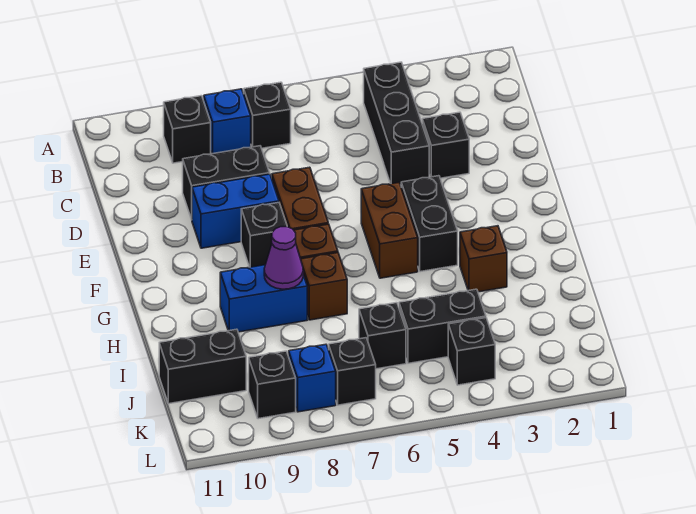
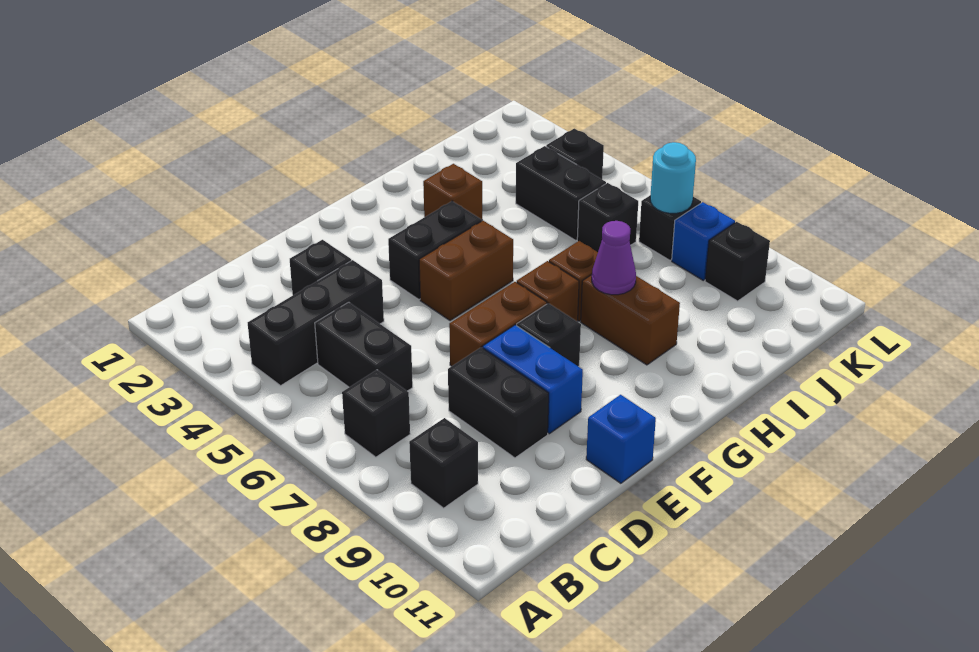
blue 1x1 brick [204,89,251,154] -> blue 1x1 brick moved to [586,395,656,483]
blue 1x2 brick [220,265,307,332] -> brown 1x2 brick [581,275,680,365]
black 1x2 brick [159,329,246,404] -> black 1x2 brick moved to [315,302,413,391]
none -> cyan 1x1 round brick [650,142,696,213]

